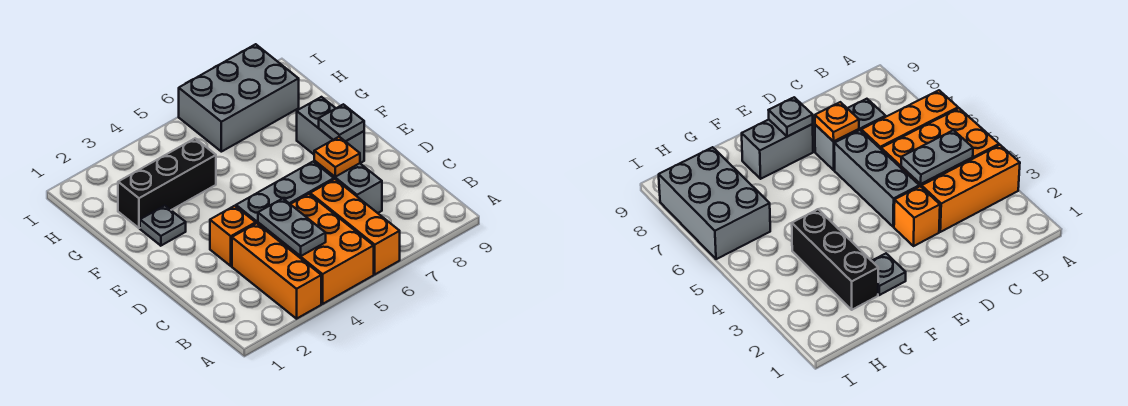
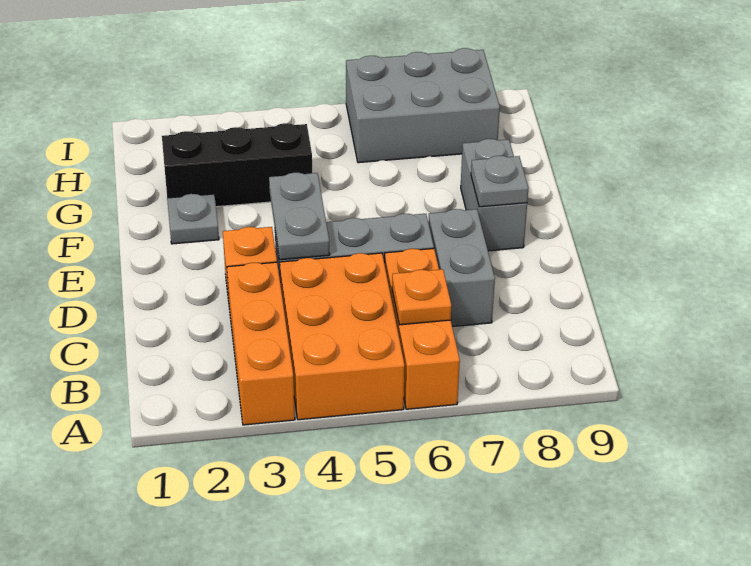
grey 1x2 plate [258,198,326,256] -> grey 1x2 plate moved to [269,173,330,260]
orange 1x1 plate [314,137,360,177] -> orange 1x1 plate moved to [392,269,451,325]

